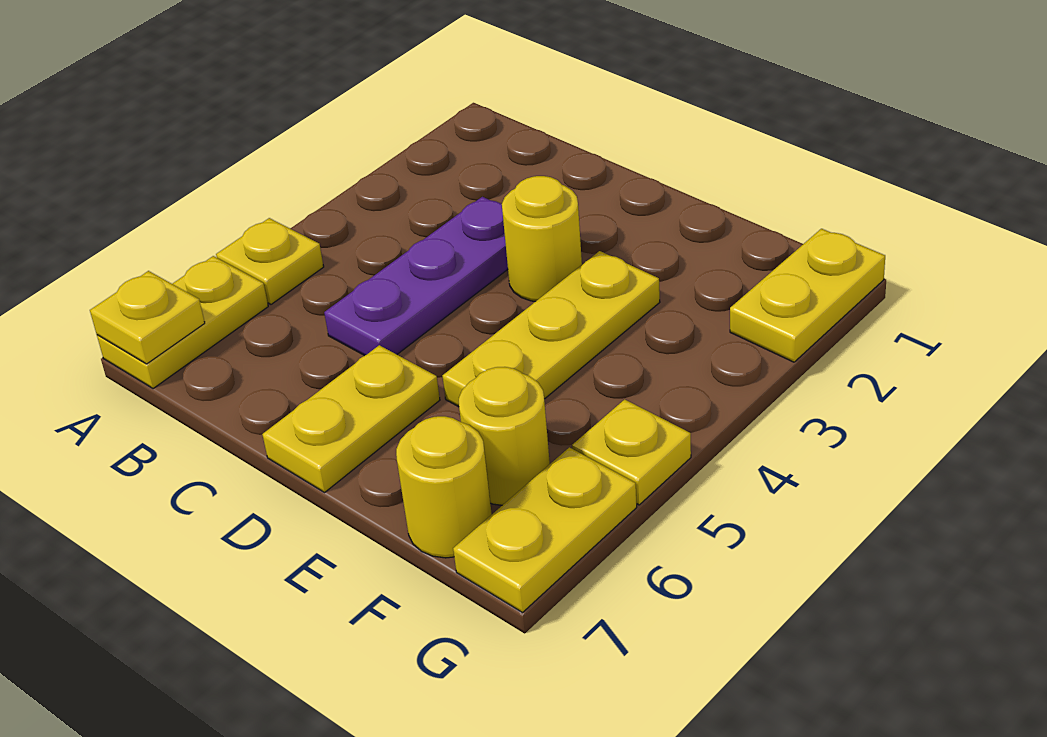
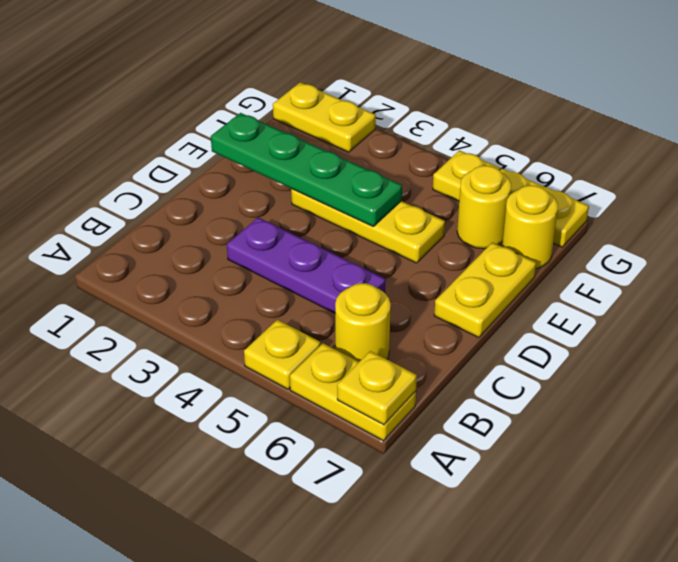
yellow 1x1 round brick [502,176,582,301] -> yellow 1x1 round brick moved to [335,283,391,362]
yellow 1x2 plate [262,345,440,492] -> yellow 1x2 plate turned to [434,242,536,338]
none -> green 1x4 plate [211,113,402,226]

